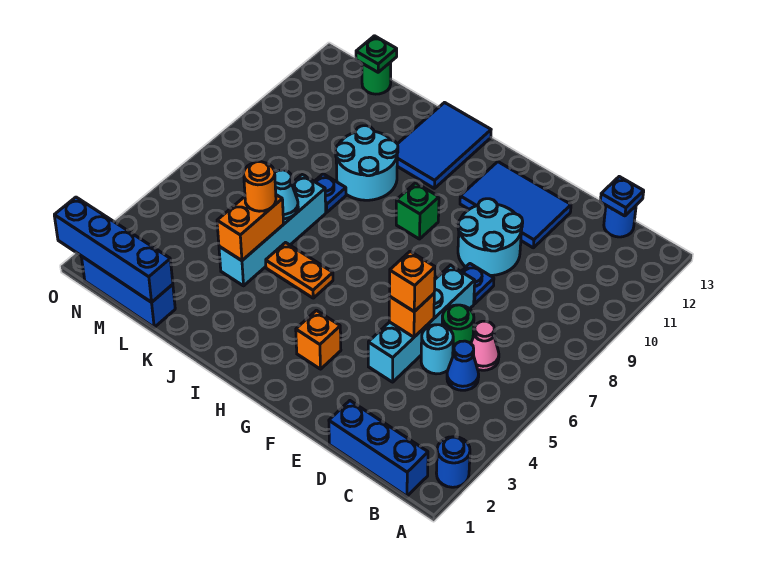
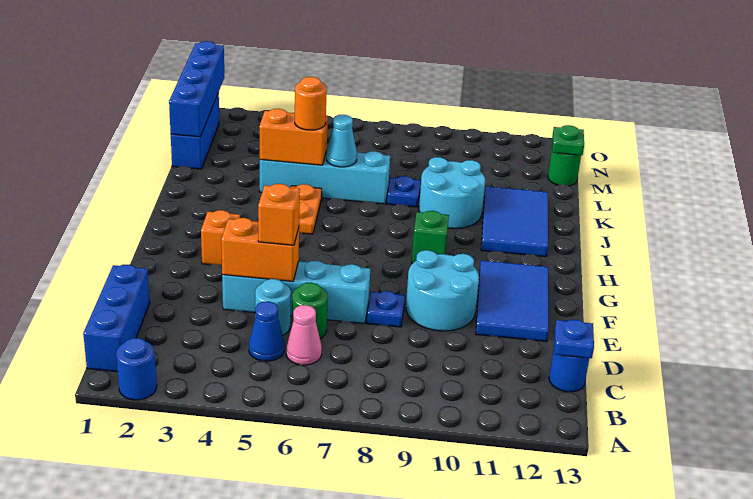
orange 1x1 brick [389,294,434,337] -> orange 1x2 brick [221,218,299,282]
blue 2x3 tile [397,103,491,188] -> blue 2x3 tile turned to [481,186,548,257]

